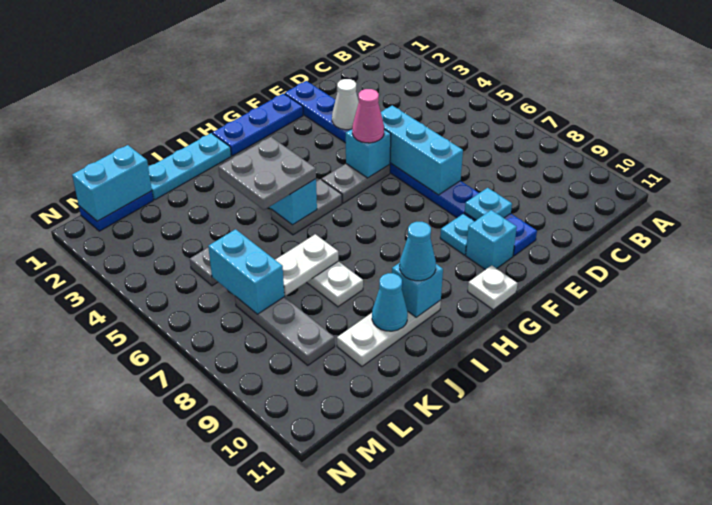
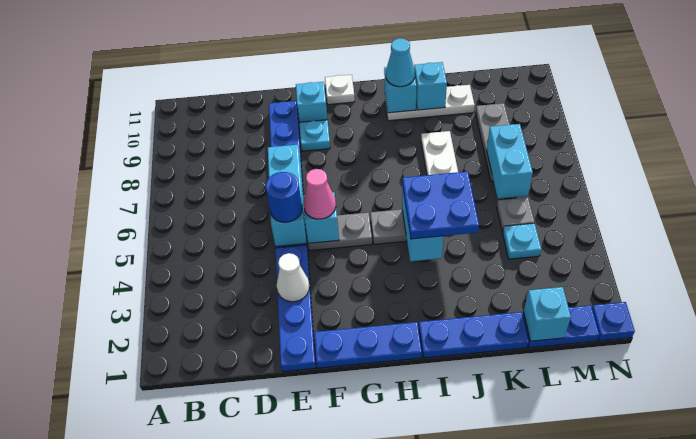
none -> blue 1x1 round brick [266,172,302,222]
cyan 1x1 plate [465,188,512,220] -> cyan 1x1 plate moved to [503,223,541,259]
cyan 1x3 plate [148,133,231,200] -> blue 1x3 plate [419,312,529,358]
grey 2x2 plate [219,137,316,210] -> blue 2x2 plate [403,171,479,239]
white 1x2 plate [275,234,338,296] -> none
cyan 1x1 cone [372,273,408,331] -> cyan 1x1 brick [414,62,447,110]
cyan 1x2 brick [72,145,152,221] -> cyan 1x1 brick [524,287,571,341]
none -> blue 1x1 plate [592,302,635,341]

